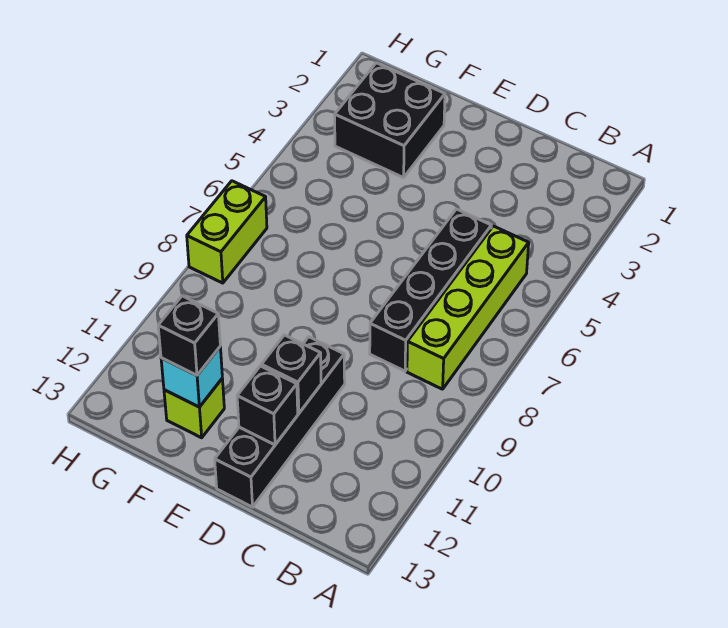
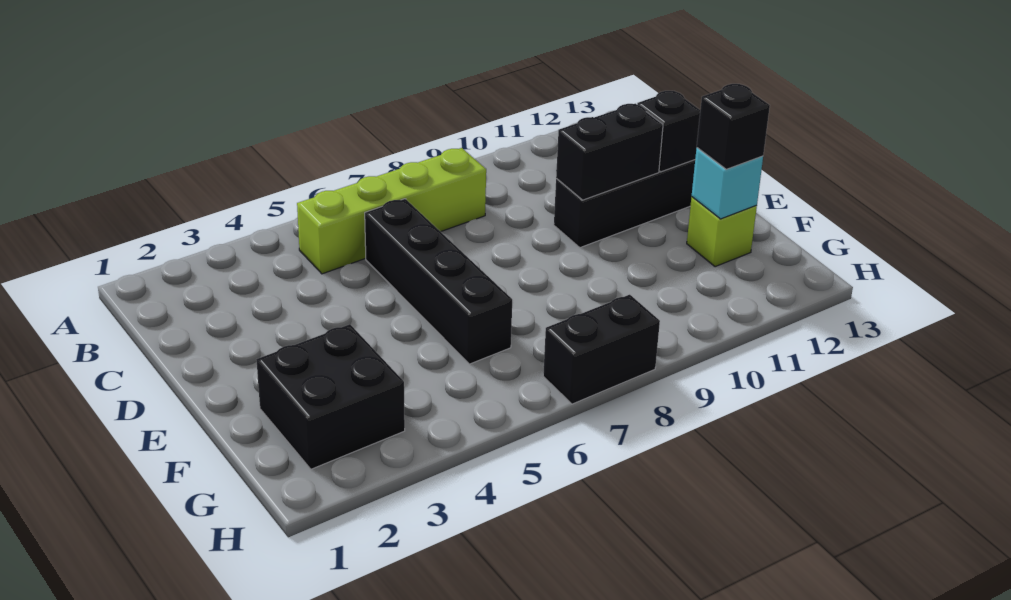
black 1x4 brick [370,209,491,371] -> black 1x4 brick turned to [365,199,512,364]
black 1x1 brick [261,335,321,413] -> black 1x2 brick [556,104,663,200]
lime 1x2 brick [187,181,267,283] -> black 1x2 brick [543,295,660,404]

